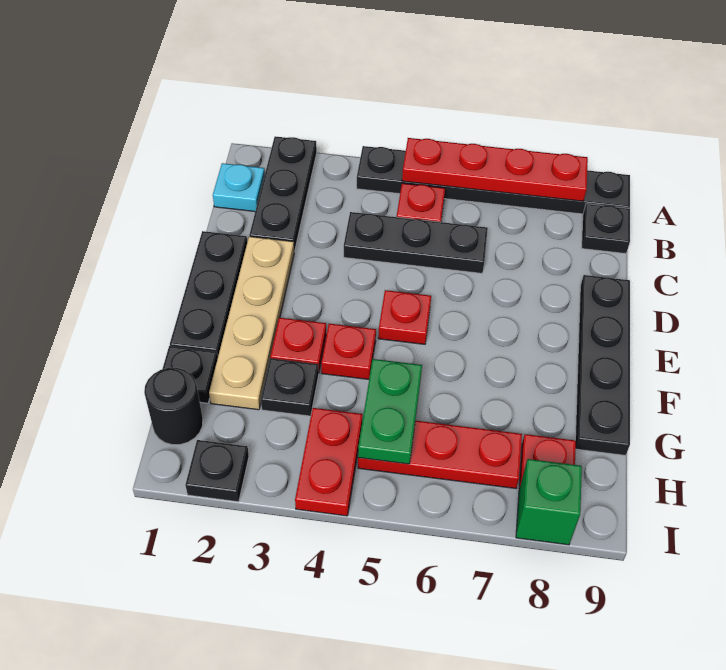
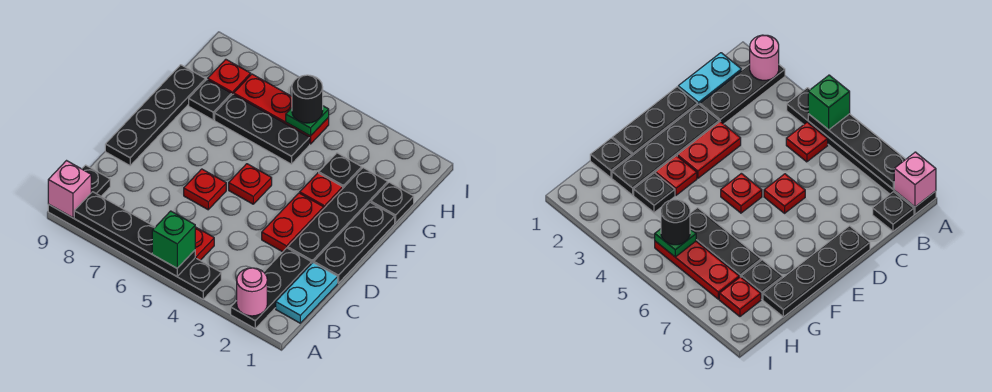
none -> pink 1x1 round brick [237,268,267,316]
red 1x4 plate [402,138,588,201] -> black 1x4 plate [74,192,195,276]
none -> pink 1x1 brick [48,161,91,218]
cyan 1x1 plate [213,163,265,212] -> cyan 1x2 plate [276,263,338,323]
black 1x3 plate [344,212,488,273] -> black 1x3 plate moved to [215,94,310,164]
tan 1x4 plate [209,237,294,410] -> black 1x4 plate [288,168,388,263]
red 1x1 plate [321,324,376,379] -> red 1x1 plate moved to [184,169,226,210]
green 1x2 plate [358,359,422,464] -> green 1x1 plate [286,106,329,136]
black 1x1 round brick [144,368,203,445] -> black 1x1 round brick moved to [292,75,323,123]
red 1x2 plate [295,408,362,516] -> red 1x2 plate moved to [262,193,324,252]
black 1x1 plate [185,440,249,502] -> black 1x1 plate moved to [189,80,232,120]
green 1x1 brick [516,459,582,545] -> green 1x1 brick moved to [152,211,195,268]

